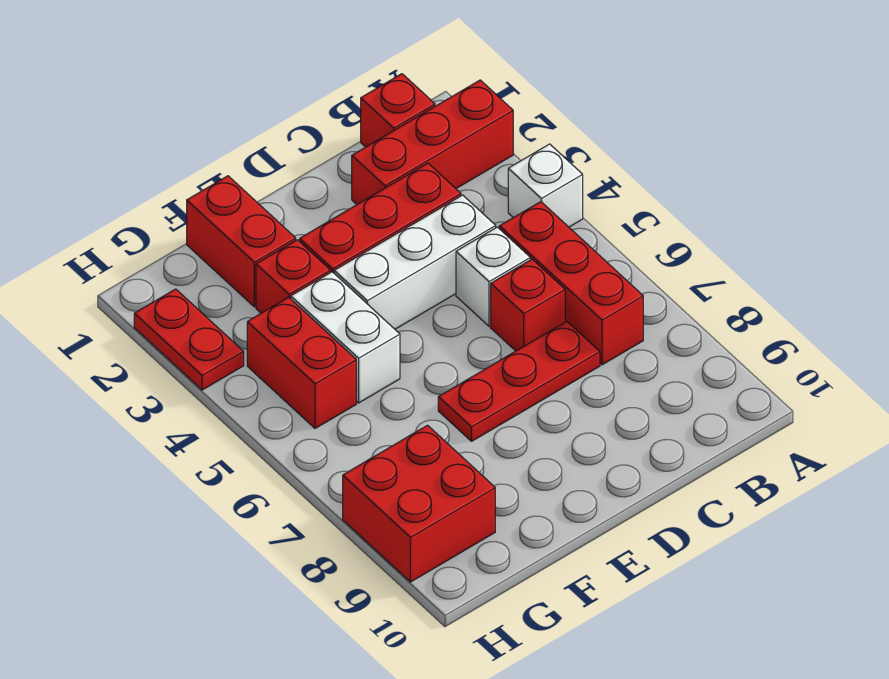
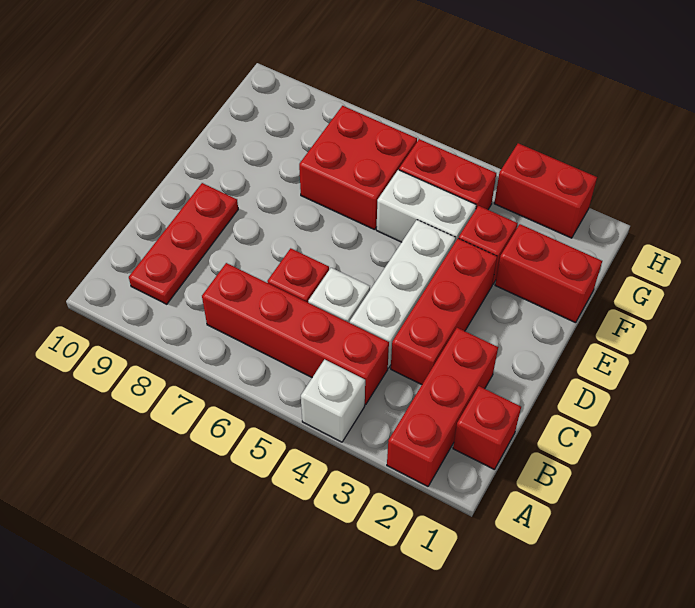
red 1x3 brick [499,202,643,365] -> red 1x4 brick [202,263,389,404]
red 1x3 plate [438,321,600,441] -> red 1x3 plate moved to [129,183,238,304]
red 2x2 brick [343,425,495,582] -> red 2x2 brick moved to [299,106,417,230]
red 1x2 plate [134,289,244,390] -> red 1x2 brick [494,143,597,238]

